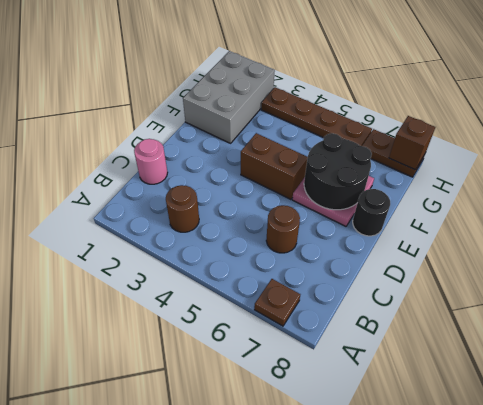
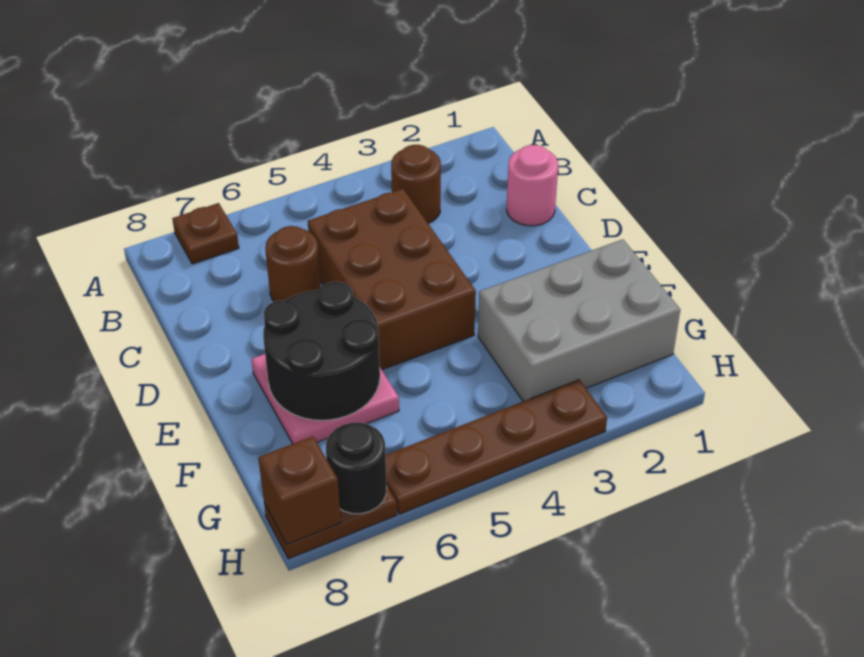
brown 1x2 brick [241,133,308,199] -> brown 2x3 brick [308,189,476,370]
black 1x1 round brick [353,189,390,236] -> black 1x1 round brick moved to [326,423,387,514]
grey 2x3 brick [183,51,275,143] -> grey 2x3 brick turned to [478,239,680,401]

